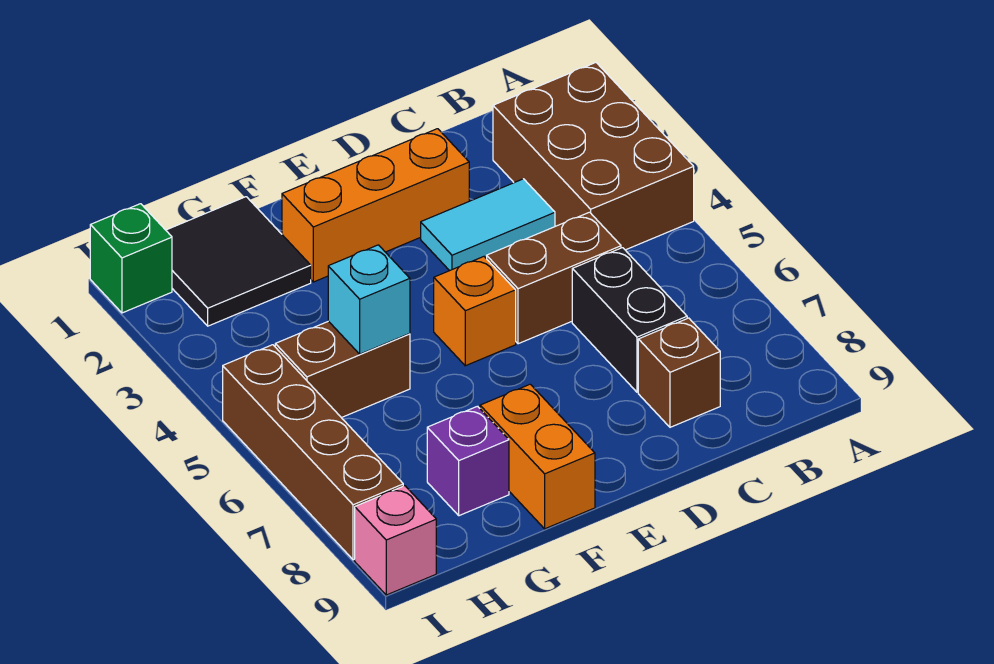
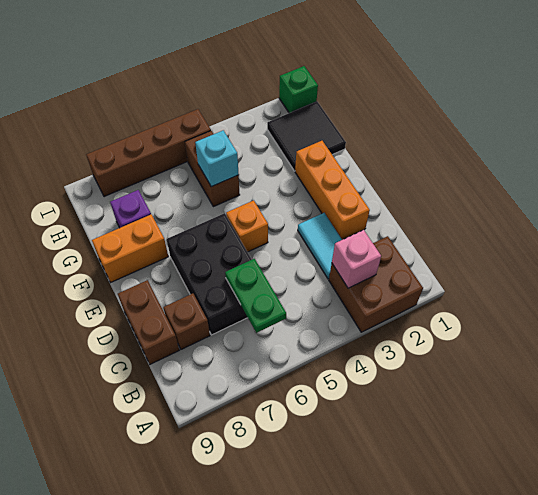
brown 2x3 brick [493,63,694,250] -> brown 2x2 brick [329,236,423,332]
none -> green 1x2 plate [225,259,286,333]
brown 1x2 brick [487,212,621,344] -> brown 1x2 brick moved to [118,280,179,364]
black 1x2 brick [572,248,687,392] -> black 2x3 brick [167,213,252,335]
pink 1x1 brick [355,486,436,595] -> pink 1x1 brick moved to [332,230,381,288]

